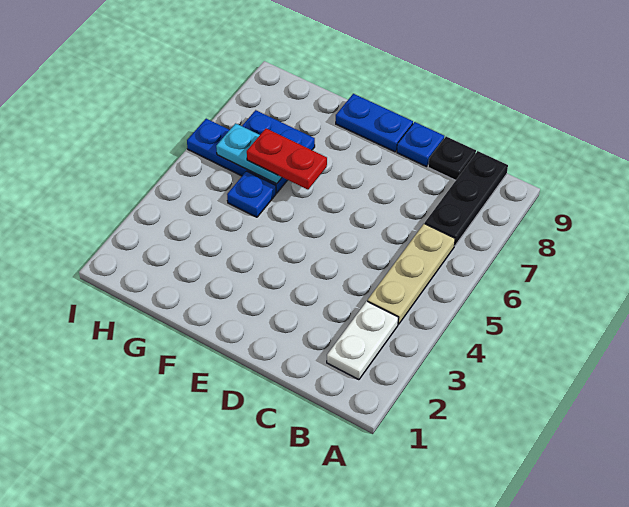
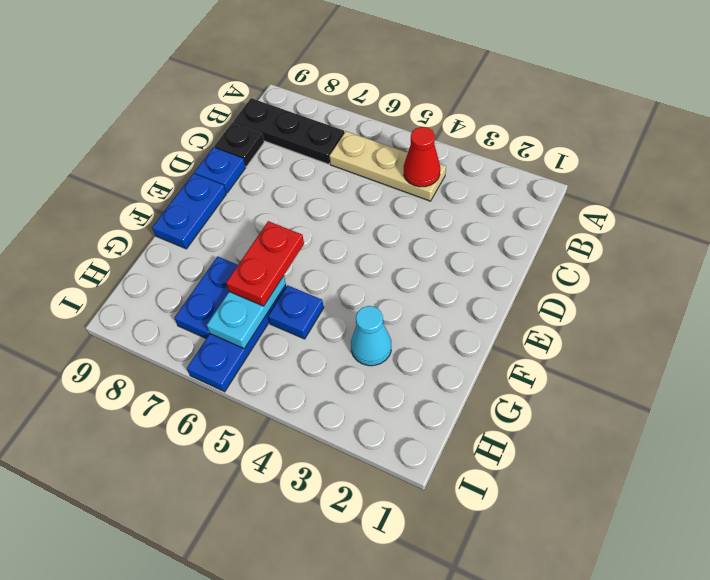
white 1x2 plate [327,301,399,380] -> none
none -> red 1x1 cone [404,127,440,187]
none -> cyan 1x1 cone [351,306,391,366]

